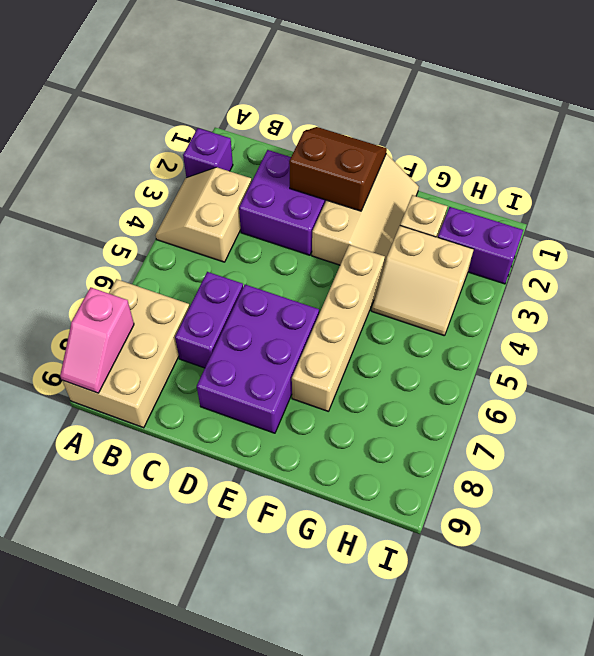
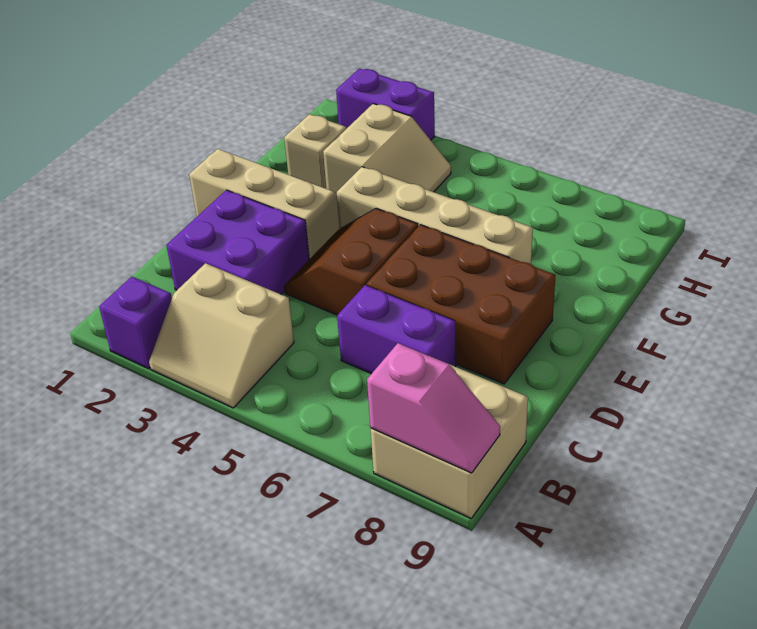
tan 2x3 brick [62,279,190,428] -> tan 2x2 brick [370,364,528,518]
brown 2x2 slope [289,127,387,211] -> brown 2x2 slope moved to [284,208,418,315]
purple 2x3 brick [197,284,319,433] -> brown 2x3 brick [367,225,556,384]
purple 1x2 brick [438,207,523,284] -> purple 1x2 brick turned to [336,68,435,140]

